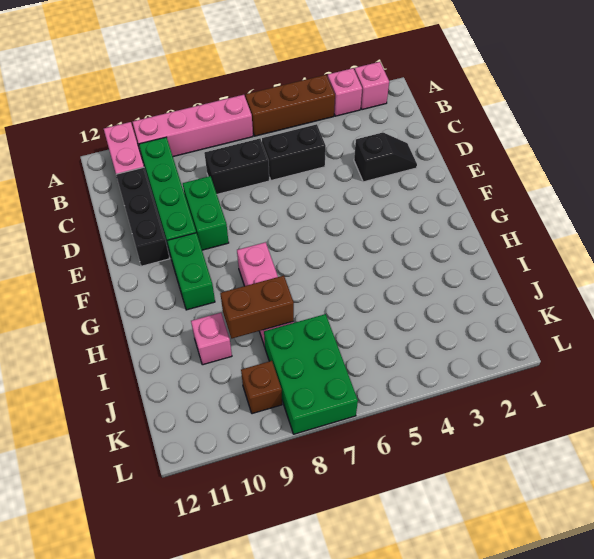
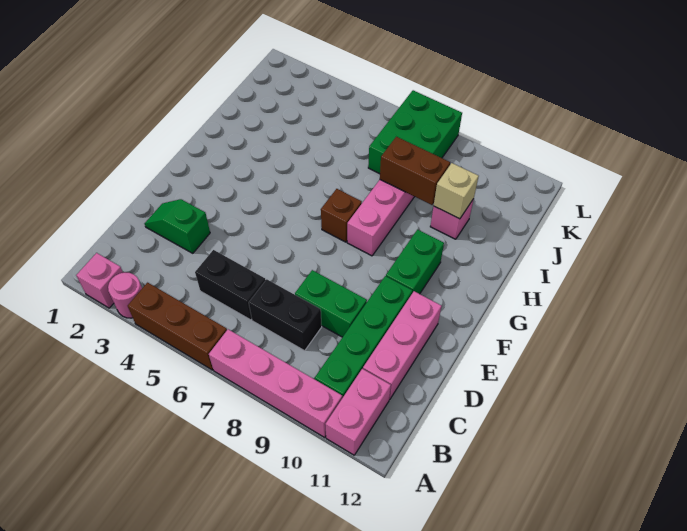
pink 1x1 brick [328,68,362,116] -> pink 1x1 round brick [108,273,142,318]
black 1x3 brick [116,167,170,266] -> pink 1x3 brick [363,291,442,400]
black 1x2 slope [354,133,417,182] -> green 1x2 slope [145,199,210,253]
green 1x2 brick [183,176,229,250] -> green 1x2 brick turned to [295,270,367,337]
none -> tan 1x1 brick [434,163,479,219]
brown 1x1 brick [241,361,282,414] -> brown 1x1 brick moved to [321,189,362,242]

